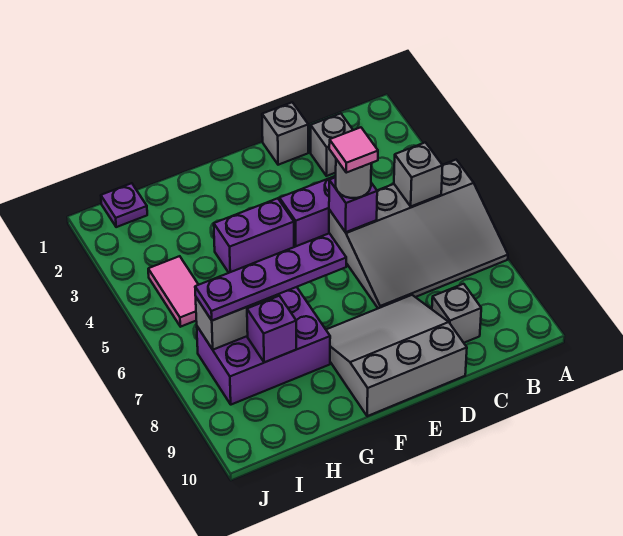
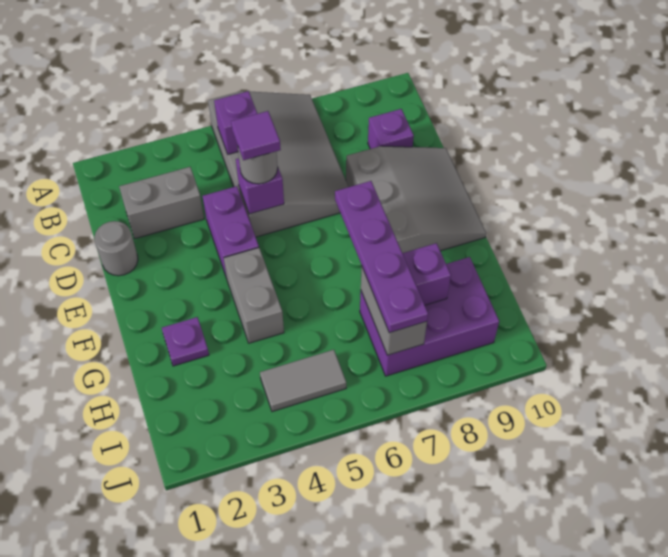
grey 1x1 brick [394,142,443,206] -> purple 1x1 brick [214,91,257,154]
grey 1x1 brick [311,113,353,176] -> grey 1x2 brick [119,167,204,239]
grey 1x1 brick [432,284,481,343] -> purple 1x1 brick [368,109,414,149]
grey 1x1 brick [262,102,308,165] -> grey 1x1 round brick [94,221,138,276]
pink 1x1 tile [329,127,378,173] -> purple 1x1 tile [231,111,281,160]
grey 3x3 slope [326,295,467,416] -> grey 3x3 slope turned to [346,146,486,253]
purple 1x2 brick [214,198,294,273] -> grey 1x2 brick [224,248,284,343]
purple 2x3 brick [197,287,330,405] -> purple 2x3 brick turned to [360,257,499,376]
purple 1x1 plate [101,183,147,227] -> purple 1x1 plate moved to [162,317,209,366]
pink 1x2 tile [148,256,198,327] -> grey 1x2 tile [260,350,346,412]

